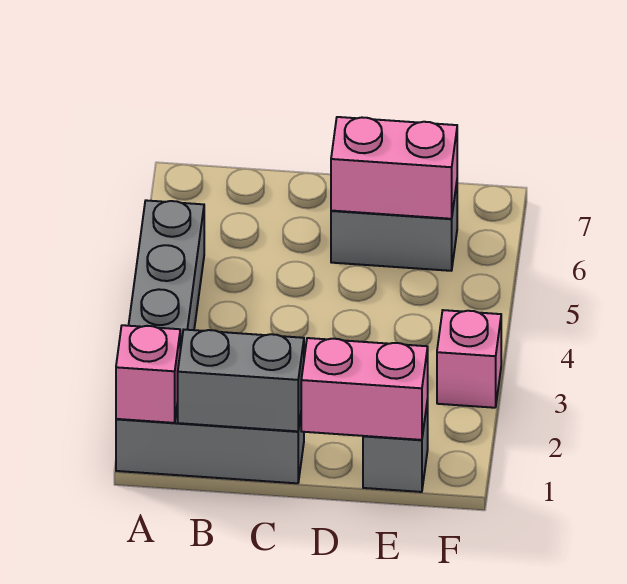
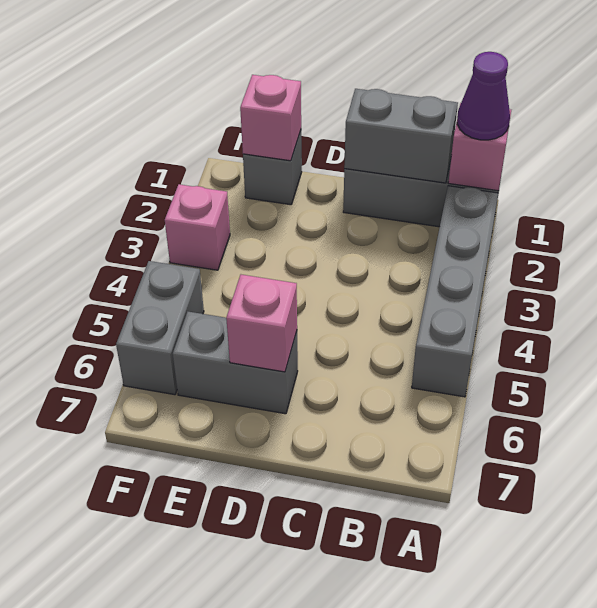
none -> purple 1x1 cone [457,52,510,140]
pink 1x2 brick [301,338,428,440] -> pink 1x1 brick [240,75,301,161]
pink 1x2 brick [331,117,457,219] -> pink 1x1 brick [226,275,297,372]
none -> grey 1x2 brick [116,261,204,395]

